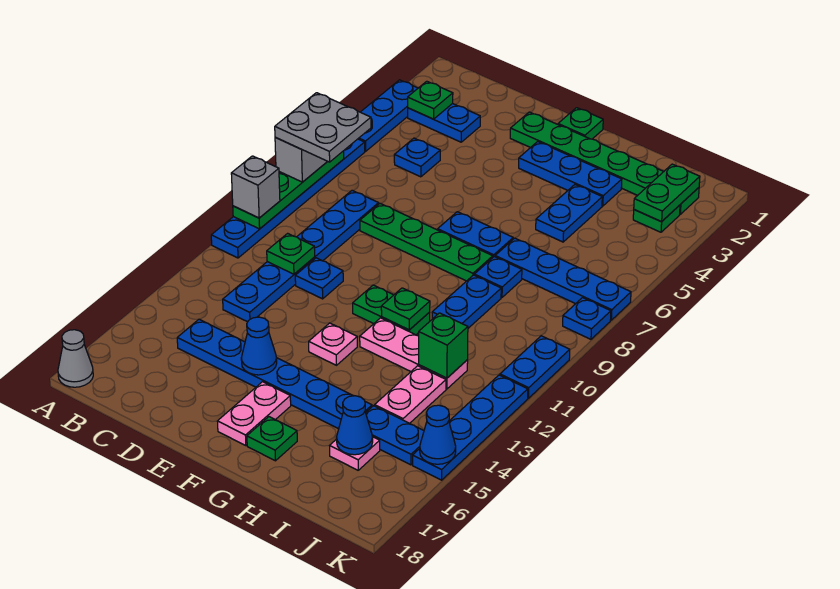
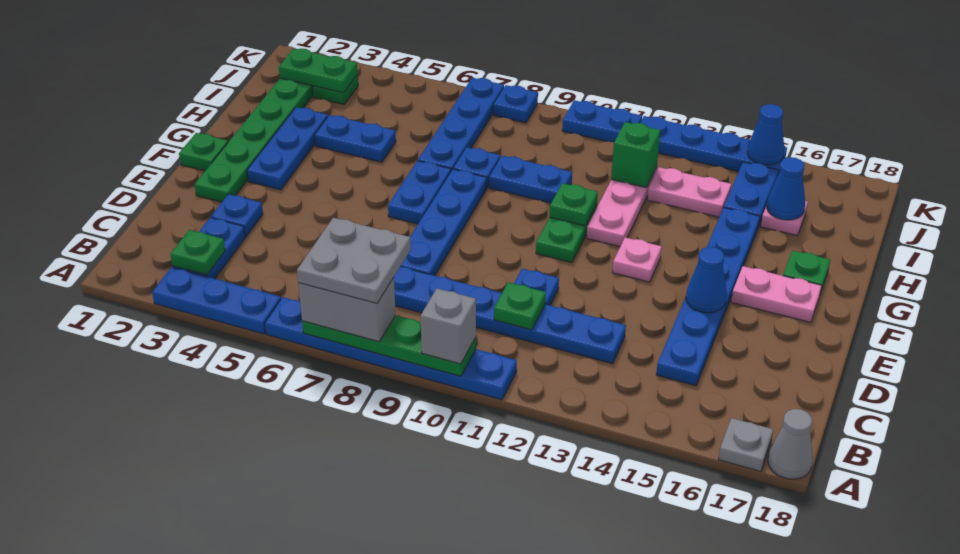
none -> grey 1x1 plate [719,418,773,471]
blue 1x1 plate [394,138,440,177] -> blue 1x1 plate moved to [211,194,263,237]
green 1x4 plate [360,204,493,281] -> blue 1x4 plate [400,169,487,276]

